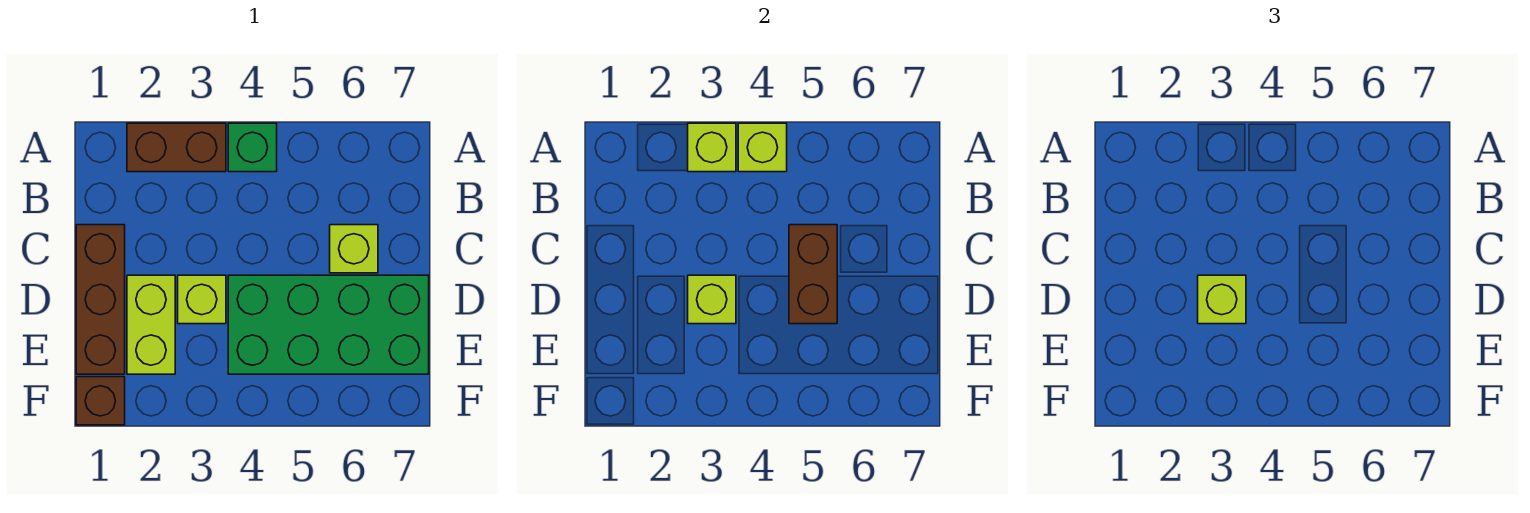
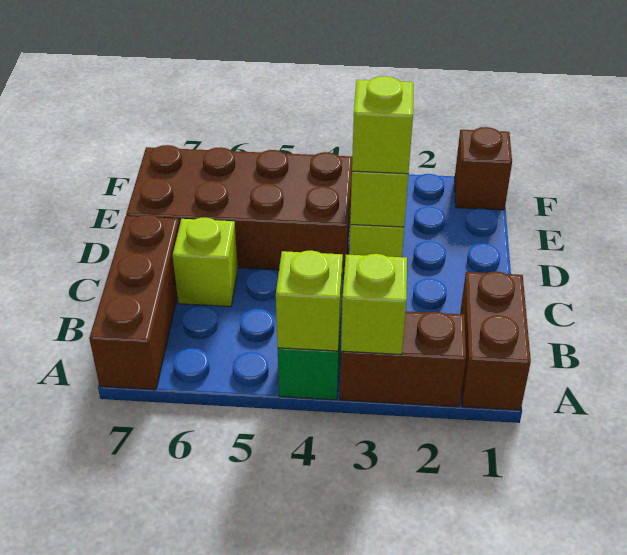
brown 1x3 brick [76,225,125,374] -> brown 1x3 brick moved to [89,215,179,390]
brown 1x2 brick [789,225,837,324] -> brown 1x2 brick moved to [460,272,531,410]
lime 1x2 brick [127,275,175,374] -> none
green 2x4 brick [228,275,429,374] -> brown 2x4 brick [126,145,352,273]

